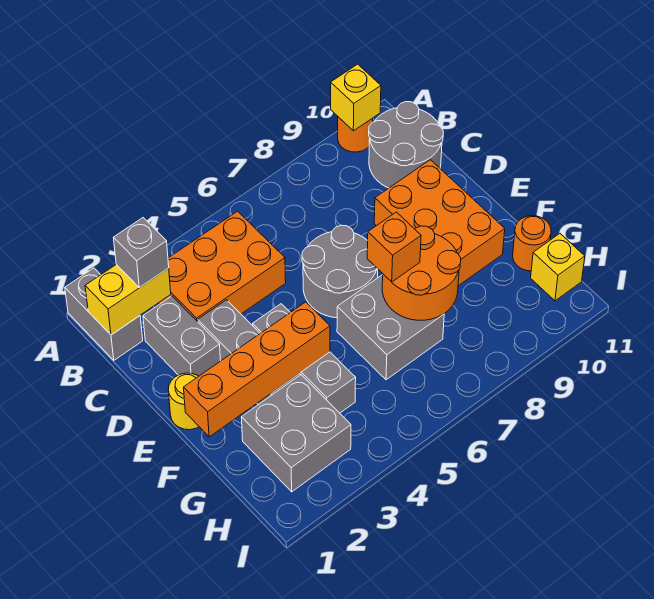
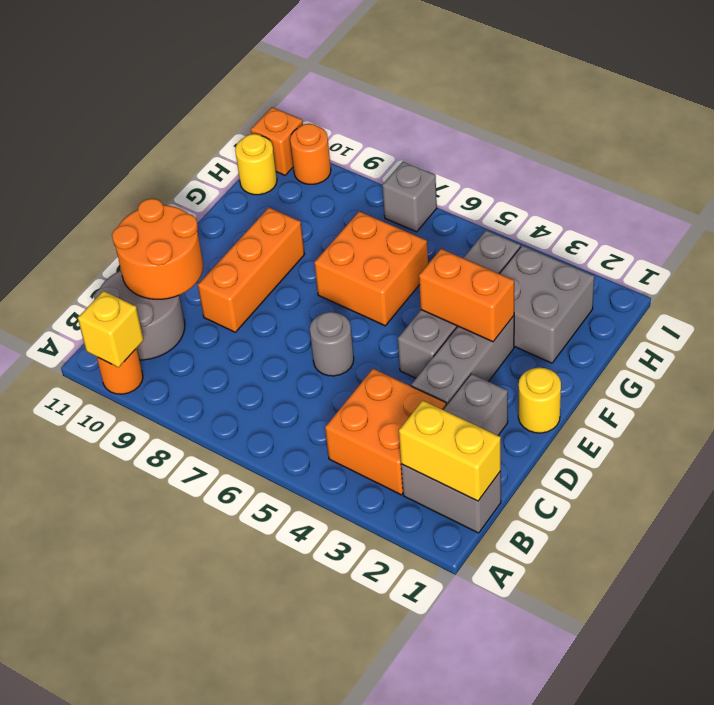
grey 1x2 brick [65,268,143,360] -> grey 1x2 brick turned to [401,464,501,533]
grey 1x1 brick [113,218,169,288] -> grey 1x1 brick moved to [382,161,437,232]
orange 2x3 brick [159,211,286,322] -> orange 2x2 brick [325,369,446,495]
grey 2x2 round brick [302,225,378,318] -> grey 1x1 round brick [310,312,354,376]
orange 2x3 brick [374,160,505,286] -> orange 1x3 brick [198,208,305,332]
grey 1x3 brick [253,304,356,413] -> grey 1x4 brick [398,230,520,378]
orange 1x4 brick [184,302,330,437] -> orange 1x2 brick [419,249,514,342]
grey 2x2 brick [337,275,444,380] -> orange 2x2 brick [314,211,428,326]
orange 2x2 round brick [382,226,461,320] -> orange 2x2 round brick moved to [112,199,203,299]
orange 1x1 brick [367,212,421,282] -> orange 1x1 brick moved to [251,107,303,175]
orange 1x1 round brick [513,216,551,271] -> orange 1x1 round brick moved to [290,124,331,184]
yellow 1x1 brick [531,234,585,301] -> yellow 1x1 round brick [235,134,277,195]

